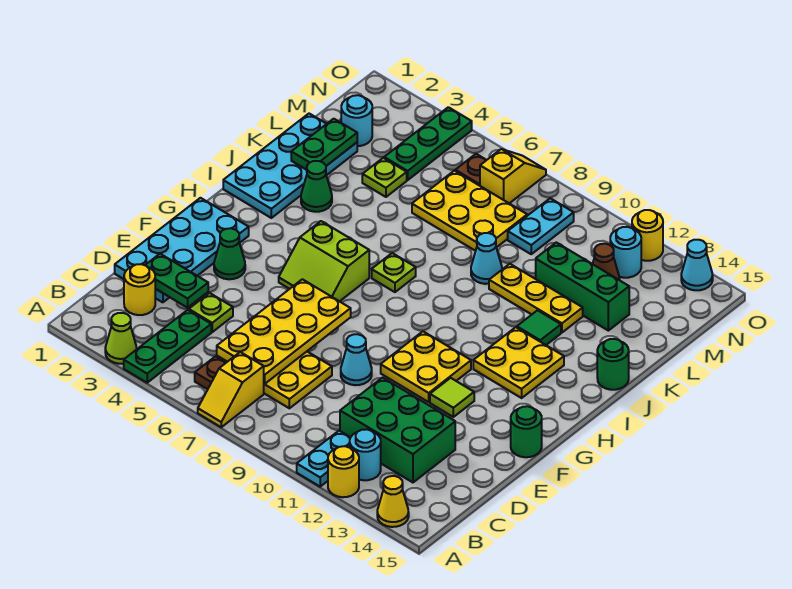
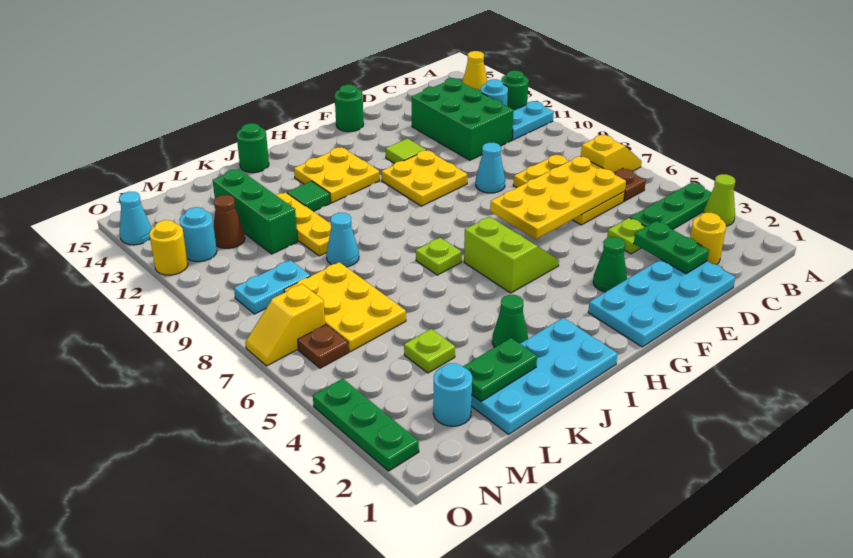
yellow 1x1 round brick [328,446,359,497] -> green 1x1 round brick [501,70,529,110]
green 1x3 plate [384,107,472,180] -> green 1x3 plate turned to [313,379,419,471]

